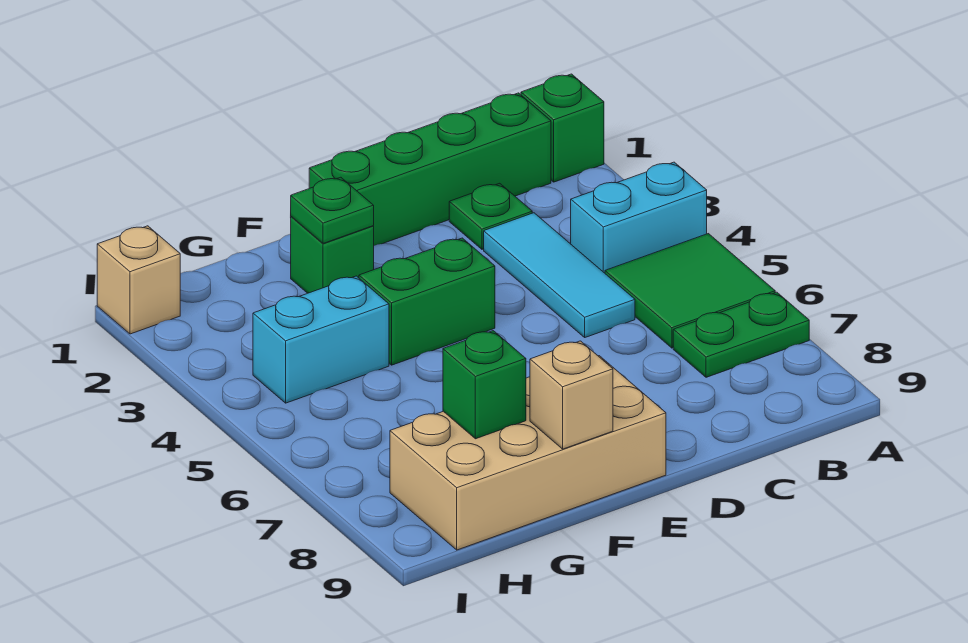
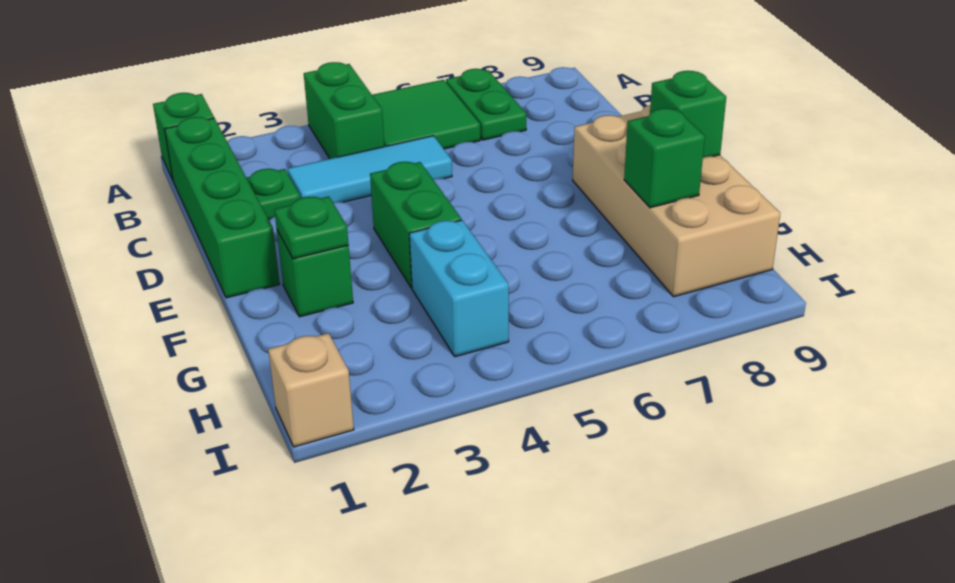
cyan 1x2 brick [571,162,707,273] -> green 1x2 brick [304,62,384,159]
tan 1x1 brick [530,341,613,449] -> green 1x1 brick [650,71,726,157]

